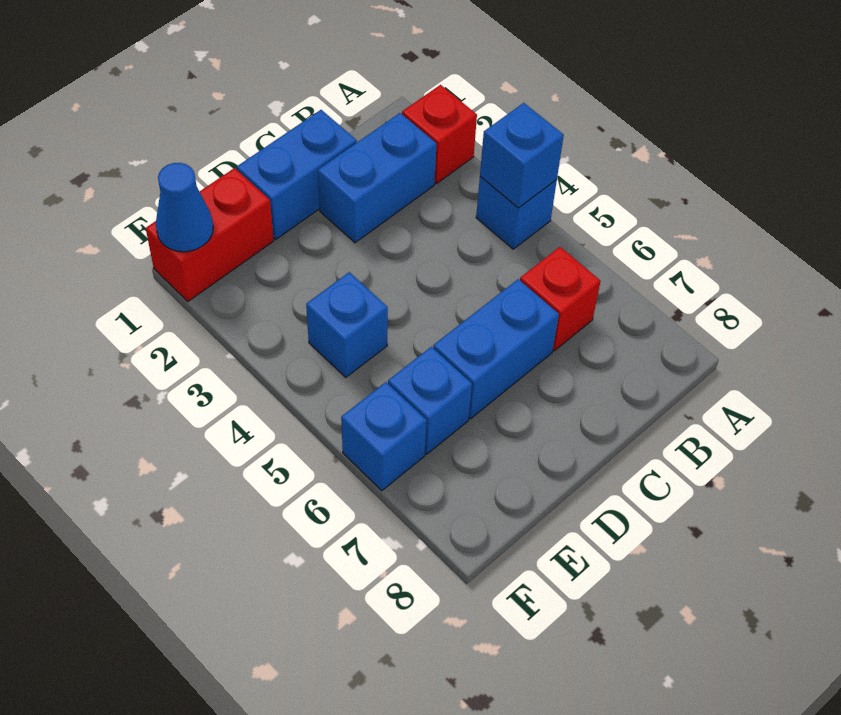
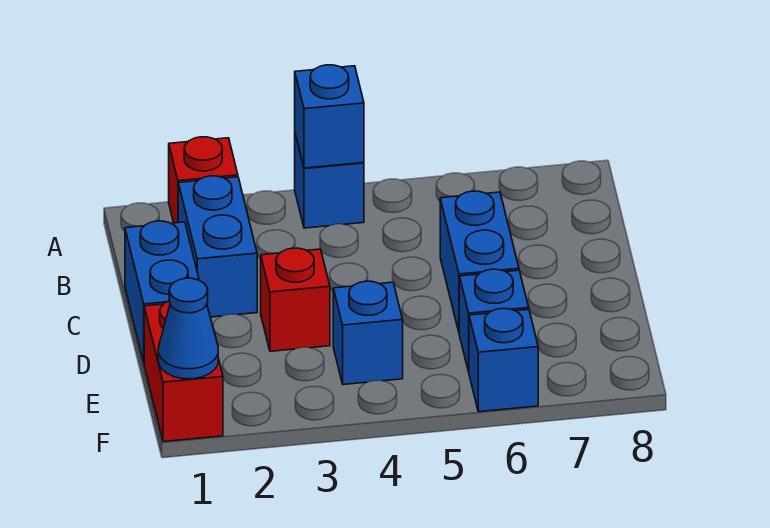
red 1x1 brick [520,247,601,351] -> red 1x1 brick moved to [261,248,330,351]

